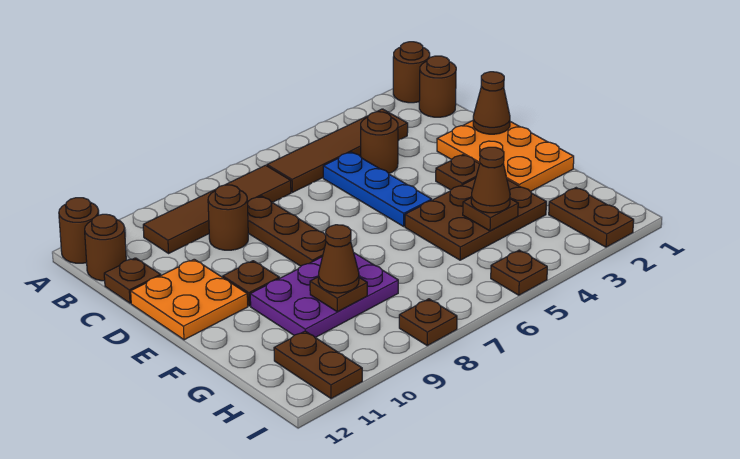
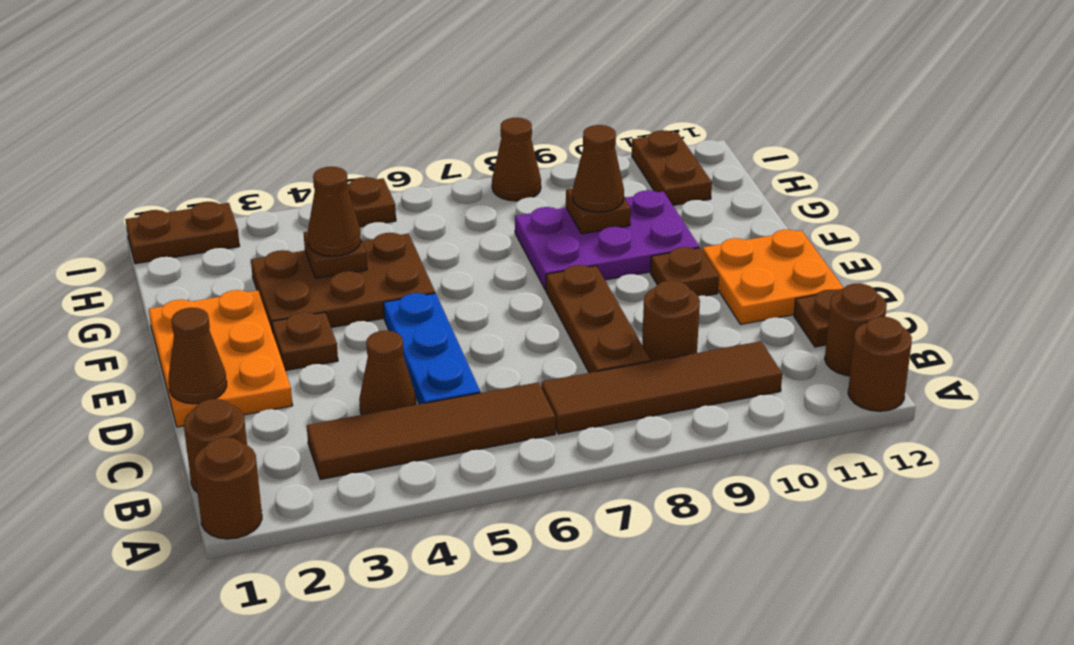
brown 1x1 round brick [361,112,398,173] -> brown 1x1 cone [359,331,416,415]
brown 1x2 plate [549,188,634,247] -> brown 1x2 plate turned to [125,202,240,264]
brown 1x1 plate [399,299,457,346] -> brown 1x1 cone [492,118,541,201]

